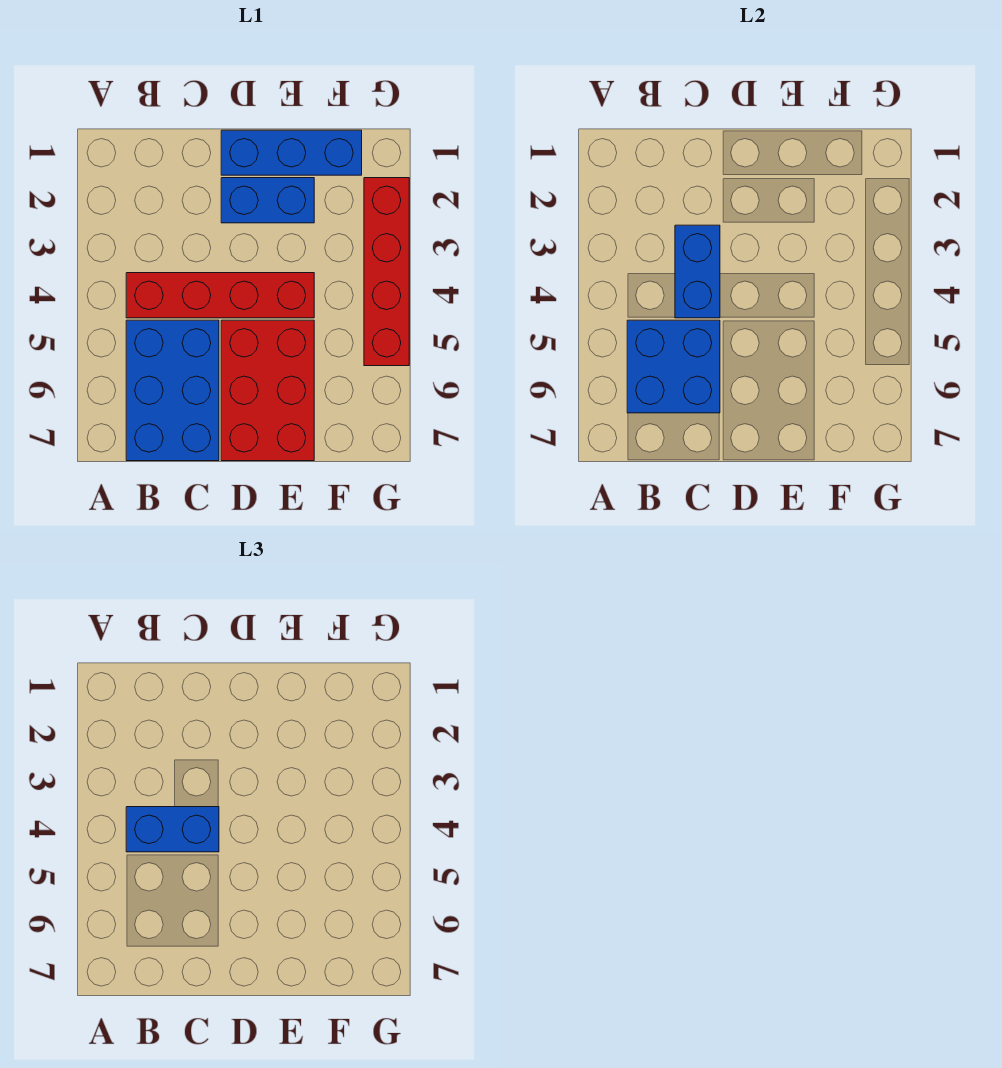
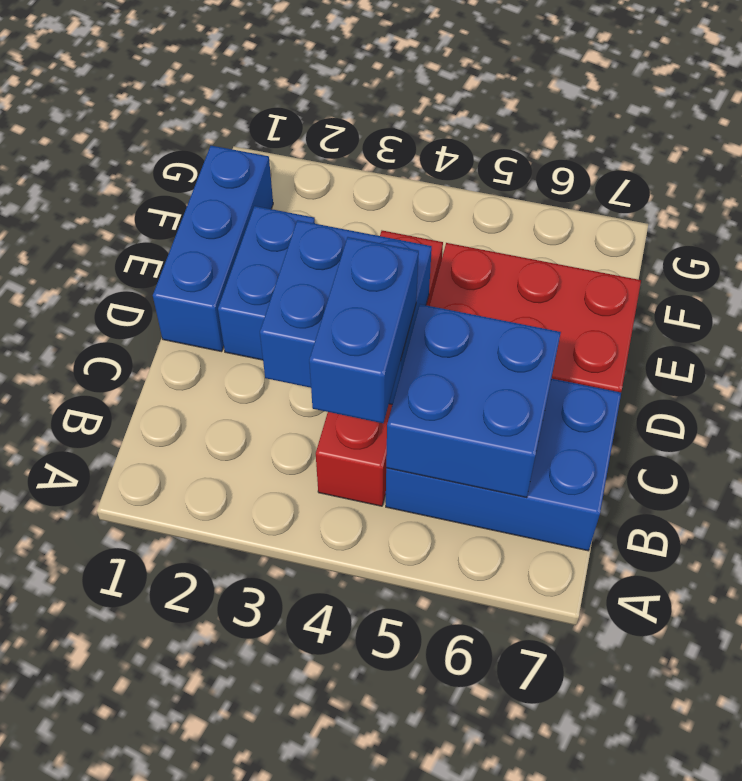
blue 1x2 brick [675,225,720,318] -> blue 2x2 brick [260,220,432,404]
red 1x4 brick [364,178,409,366] -> none

